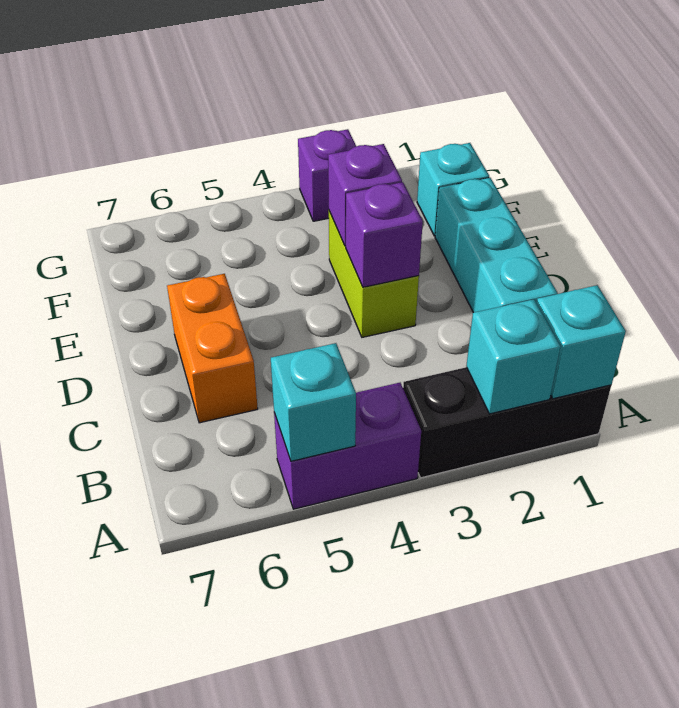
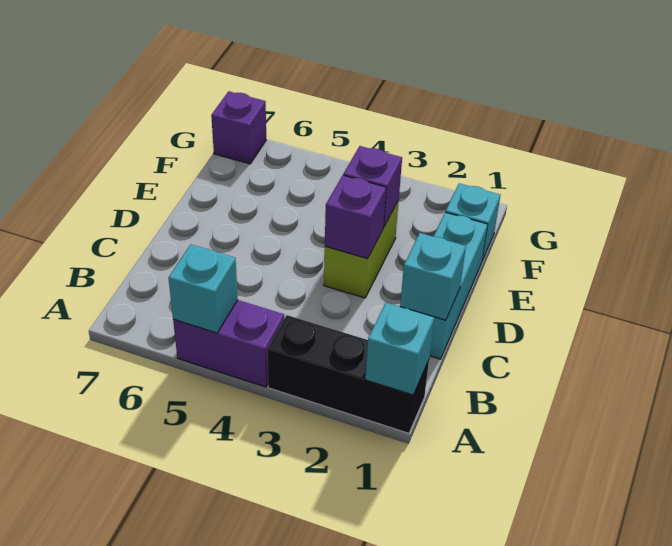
cyan 1x1 brick [466,299,561,414] -> cyan 1x1 brick moved to [400,233,466,320]
orange 1x2 brick [167,274,258,423] -> none
purple 1x1 brick [298,129,356,221] -> purple 1x1 brick moved to [211,91,266,164]

